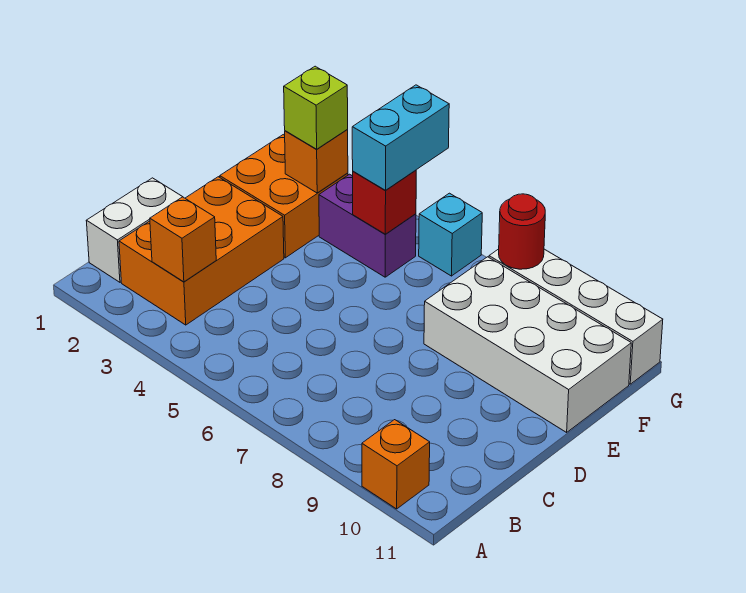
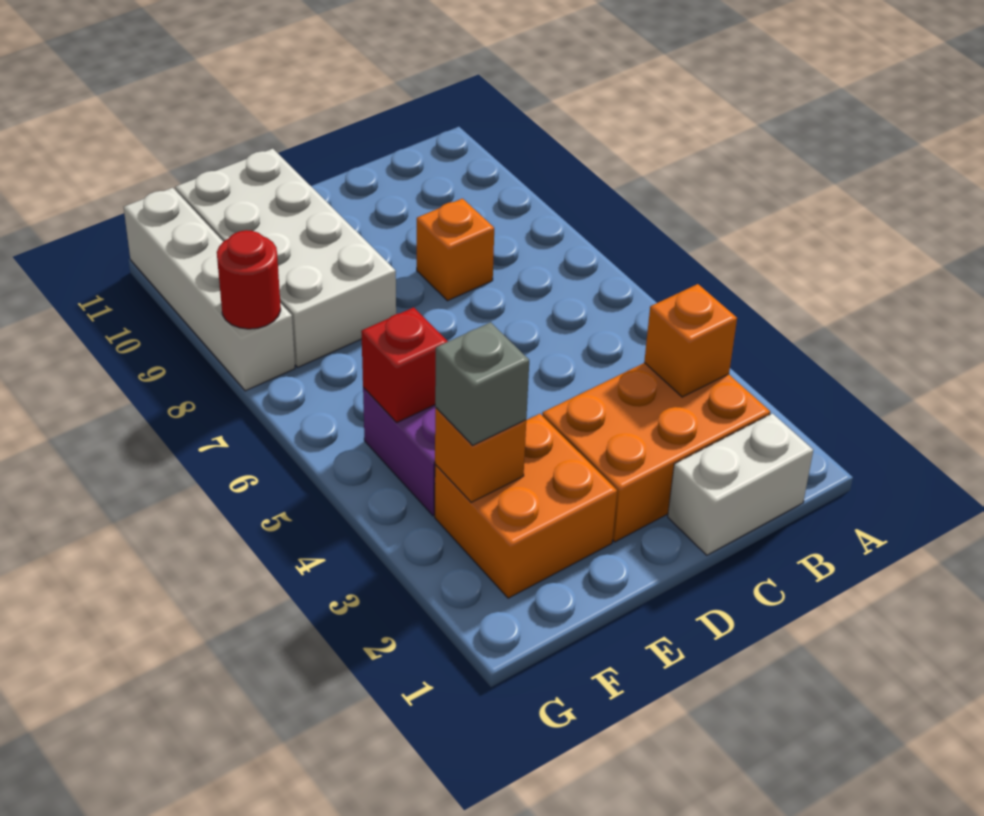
orange 1x1 brick [362,420,430,509] -> orange 1x1 brick moved to [417,199,494,301]
lime 1x1 brick [284,66,348,149] -> grey 1x1 brick [435,322,529,446]
cyan 1x2 brick [352,85,449,191] -> none
cyan 1x1 brick [419,193,482,276] -> none

